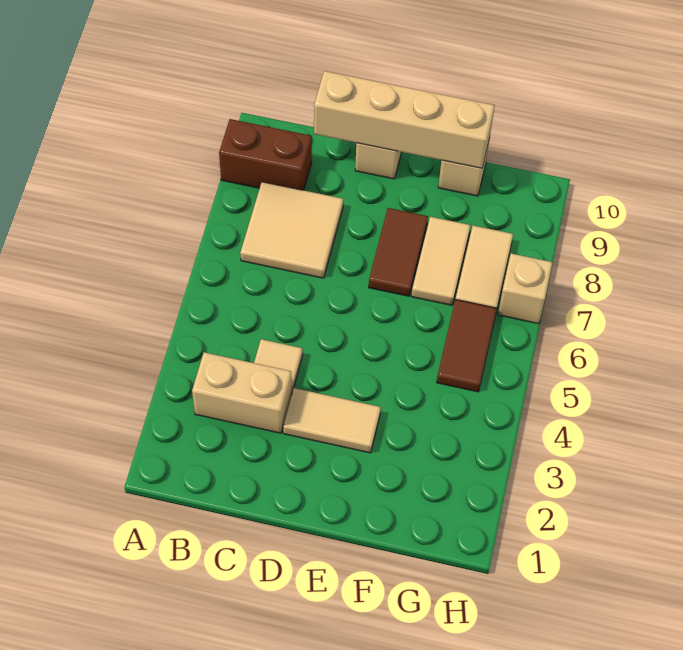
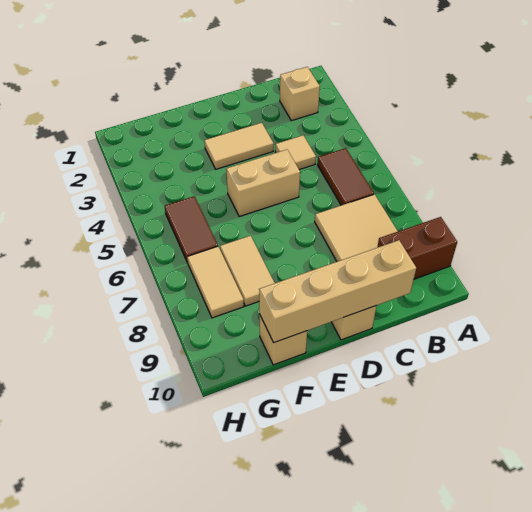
tan 1x2 brick [192,352,292,433] -> tan 1x2 brick moved to [226,149,300,216]
brown 1x2 tile [369,208,428,296] -> brown 1x2 tile moved to [317,148,374,205]
tan 1x1 brick [498,253,553,324] -> tan 1x1 brick moved to [280,67,320,121]

